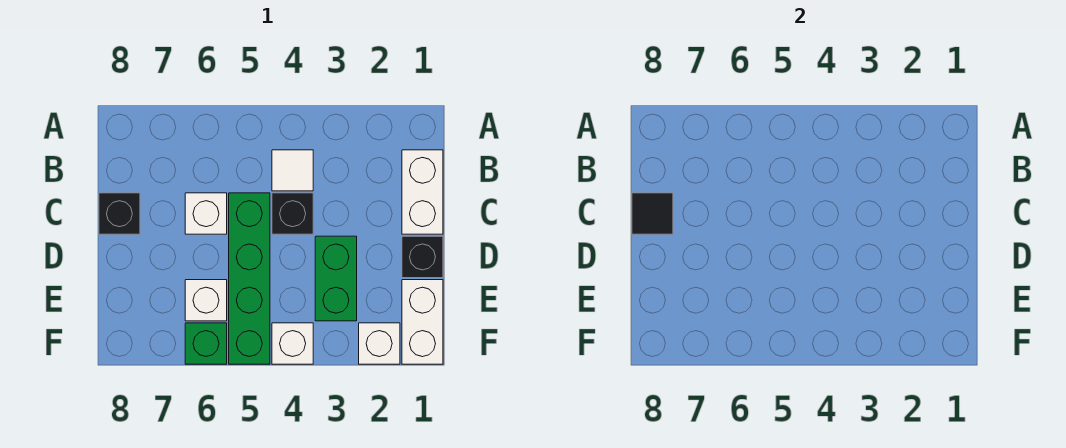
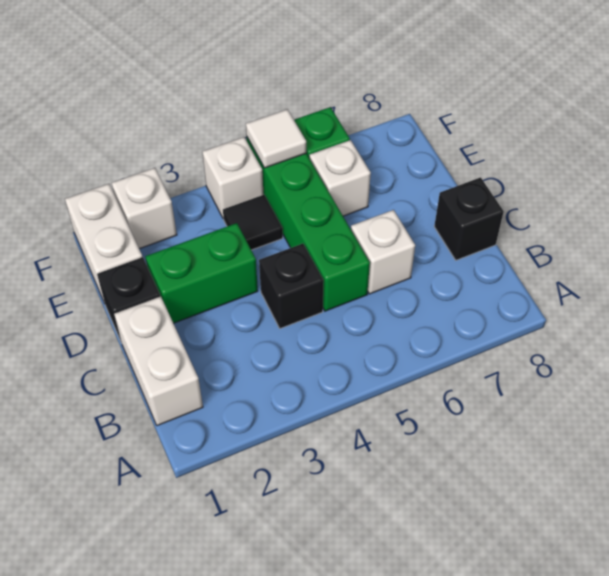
white 1x1 tile [272,150,313,191] -> white 1x1 tile moved to [246,109,306,168]
black 1x1 tile [632,193,673,234] -> black 1x1 tile moved to [223,195,283,250]
green 1x2 brick [315,236,357,321] -> green 1x2 brick turned to [145,223,258,323]

